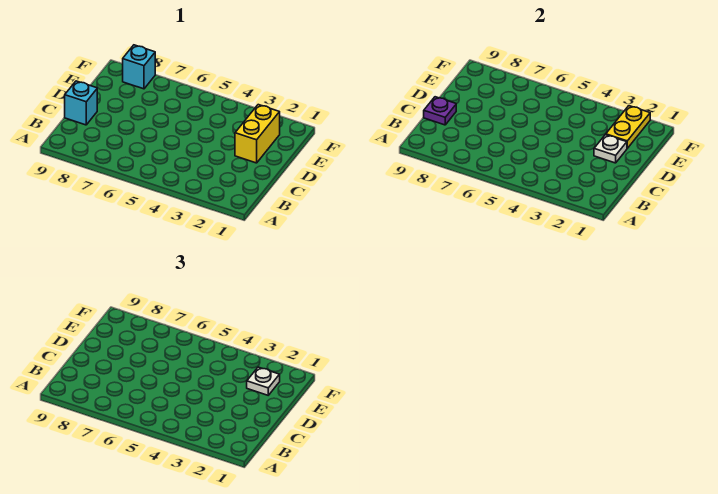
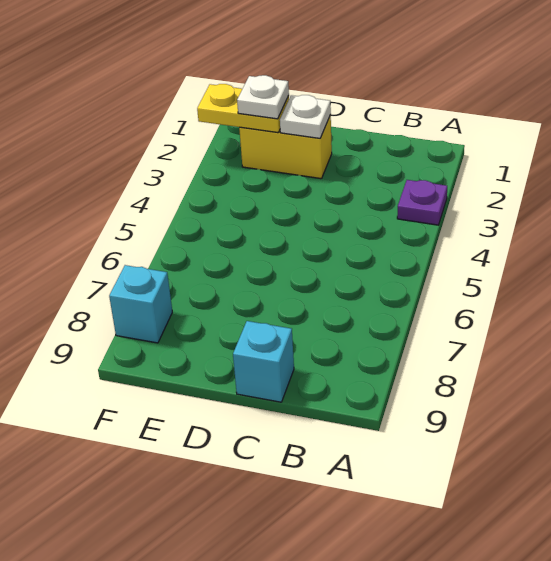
purple 1x1 plate [424,97,456,125] -> purple 1x1 plate moved to [397,180,447,225]

